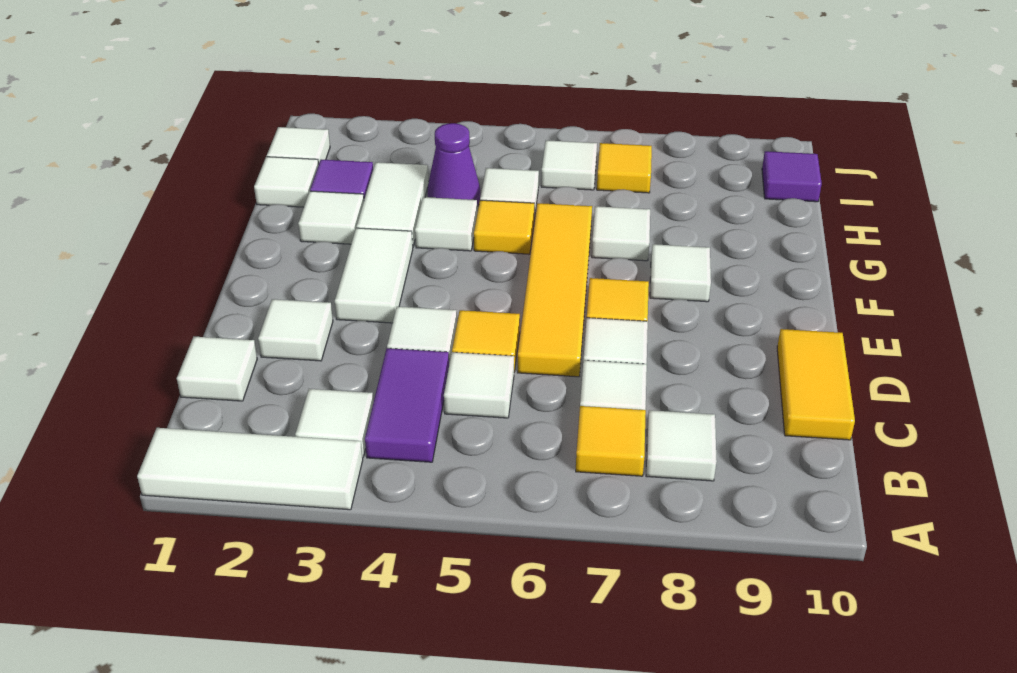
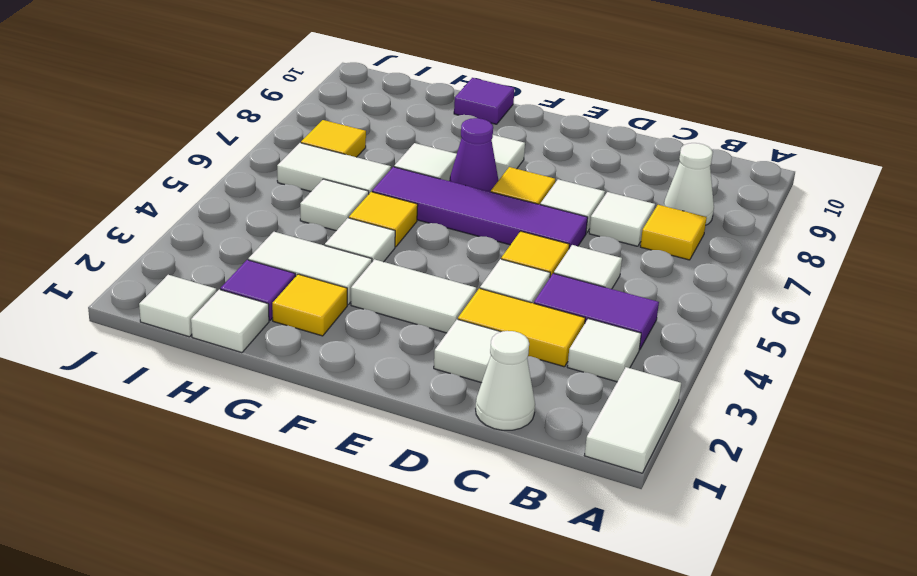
white 1x3 tile [137,428,363,510] -> white 1x2 tile [584,367,681,473]
white 1x1 tile [646,410,717,481] -> white 1x1 cone [664,143,714,225]
white 1x1 tile [177,337,257,401] -> white 1x1 cone [476,331,535,430]
yellow 1x2 tile [777,329,855,440] -> yellow 1x2 tile moved to [458,288,585,367]
yellow 1x4 tile [517,203,592,377] -> purple 1x4 tile [372,167,588,249]
white 1x1 tile [298,191,364,244] -> yellow 1x1 tile [272,274,347,336]
purple 1x1 cone [427,123,481,206] -> purple 1x1 cone moved to [449,118,499,192]
white 1x1 tile [541,140,597,190] -> white 1x2 tile [277,143,391,193]
purple 1x1 tile [762,151,822,202] -> purple 1x1 tile moved to [454,78,515,124]

